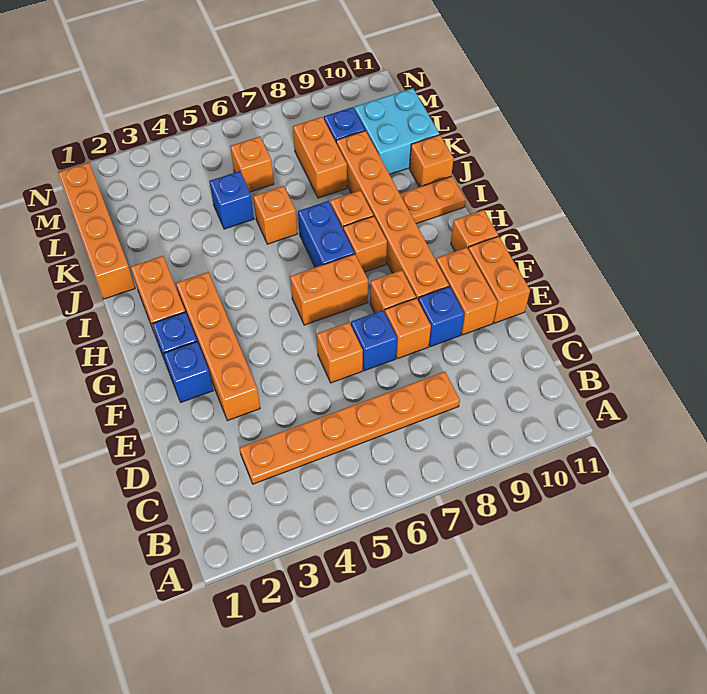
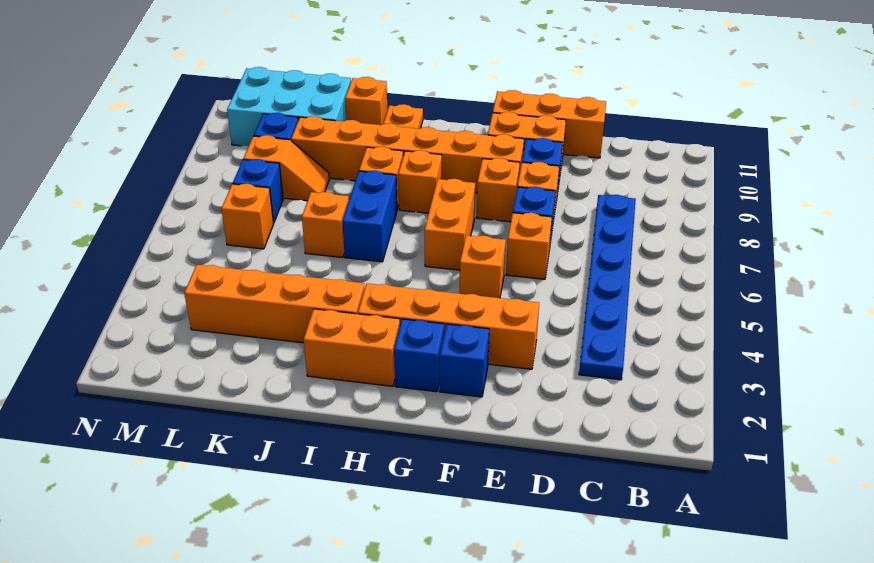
orange 1x6 plate [239,372,460,484] -> blue 1x6 plate [579,195,636,380]
orange 1x2 brick [468,236,530,323] -> orange 1x3 brick [493,90,606,158]
orange 1x1 brick [451,210,498,251] -> orange 1x1 brick moved to [459,235,506,298]
blue 1x2 brick [298,201,354,267] -> blue 1x2 brick turned to [342,171,397,262]
orange 1x4 brick [58,163,135,299] -> orange 1x4 brick moved to [184,265,365,343]
blue 1x1 brick [209,171,254,229] -> blue 1x1 brick moved to [233,159,283,223]
orange 1x2 brick [293,117,347,198] -> orange 1x2 slope [243,135,329,201]
cyan 2x2 brick [354,88,439,174] -> cyan 2x3 brick [227,67,351,146]

